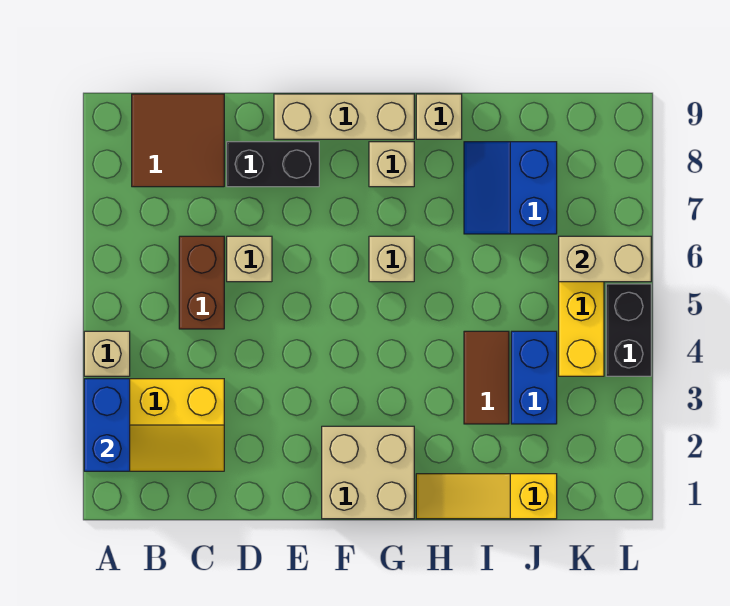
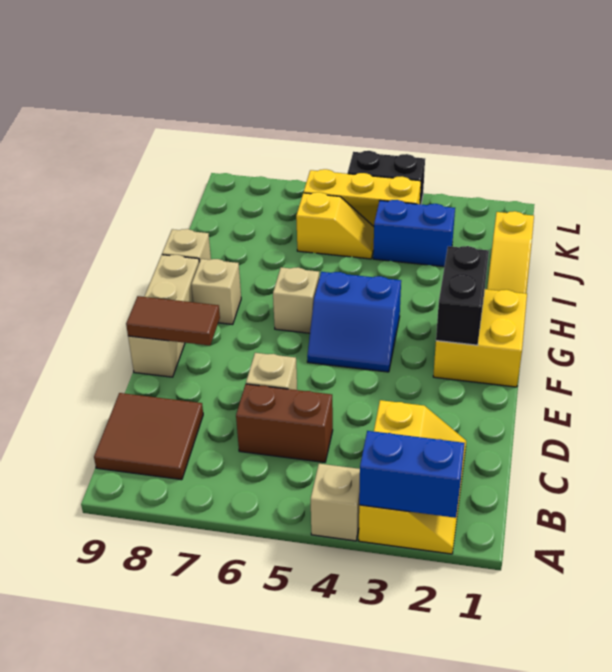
black 1x2 brick [227,142,319,187] -> black 1x2 brick moved to [436,246,489,345]
tan 2x2 brick [322,426,414,519] -> yellow 2x2 brick [433,289,527,387]
brown 1x2 tile [464,331,509,424] -> brown 1x2 tile moved to [126,296,220,345]
blue 2x2 slope [464,142,557,234] -> blue 2x2 slope moved to [307,272,401,372]
none -> yellow 1x2 slope [296,192,374,259]
tan 1x2 brick [559,236,651,282] -> none

